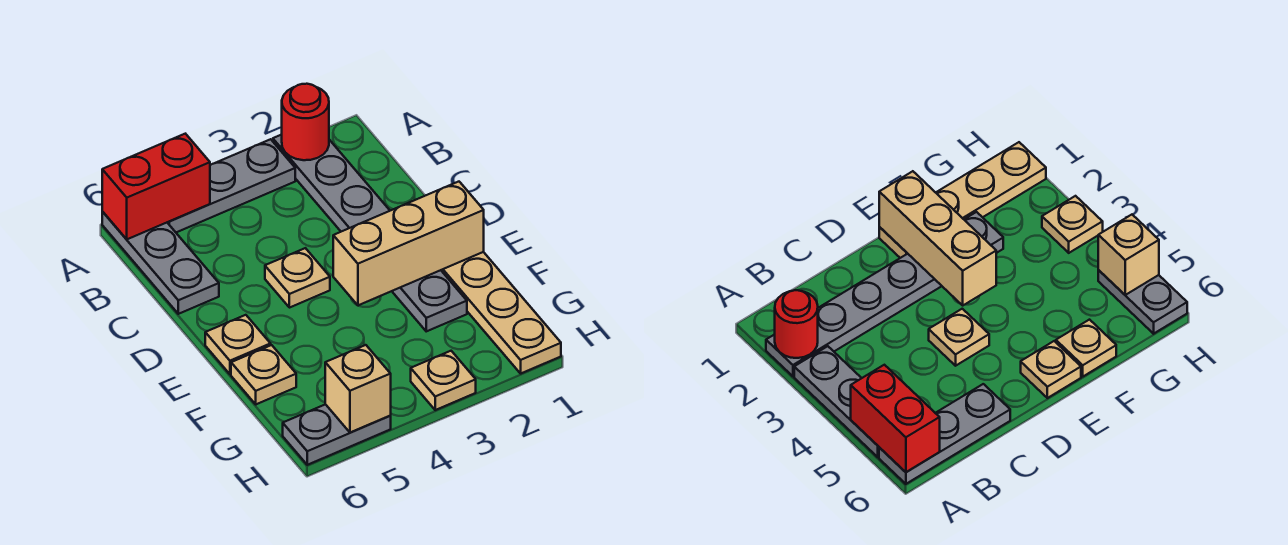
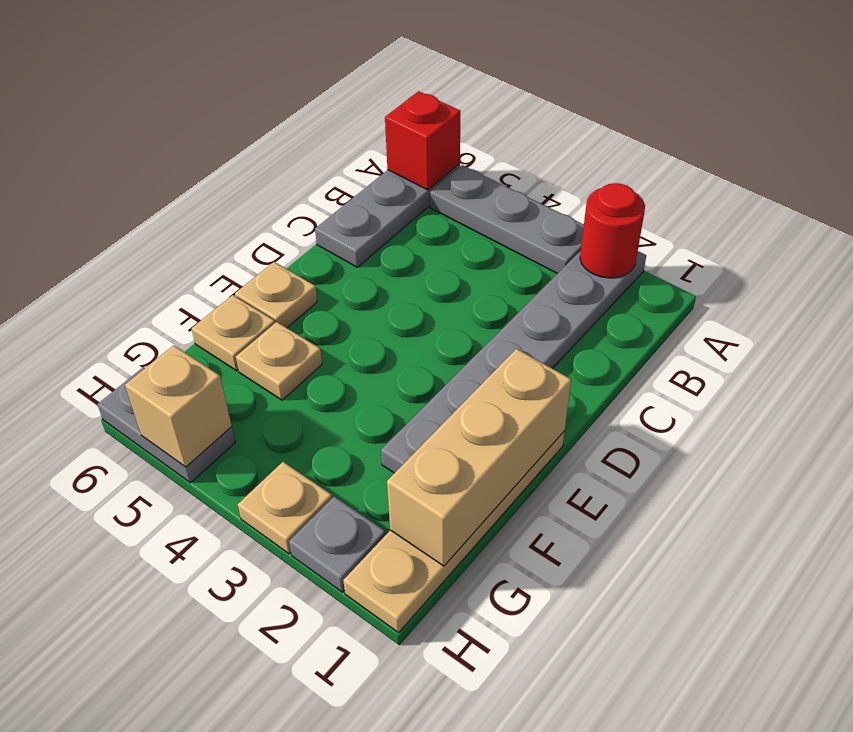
red 1x2 brick [102,134,210,239] -> red 1x1 brick [385,91,460,190]
tan 1x1 plate [265,248,330,308] -> tan 1x1 plate moved to [236,322,322,400]
tan 1x3 brick [333,182,484,305] -> tan 1x3 brick turned to [387,349,571,566]
none -> grey 1x1 plate [289,496,386,592]

